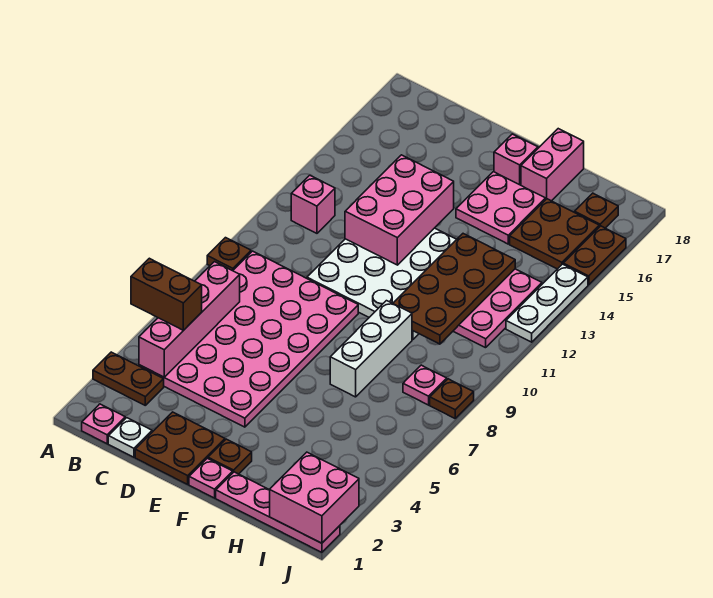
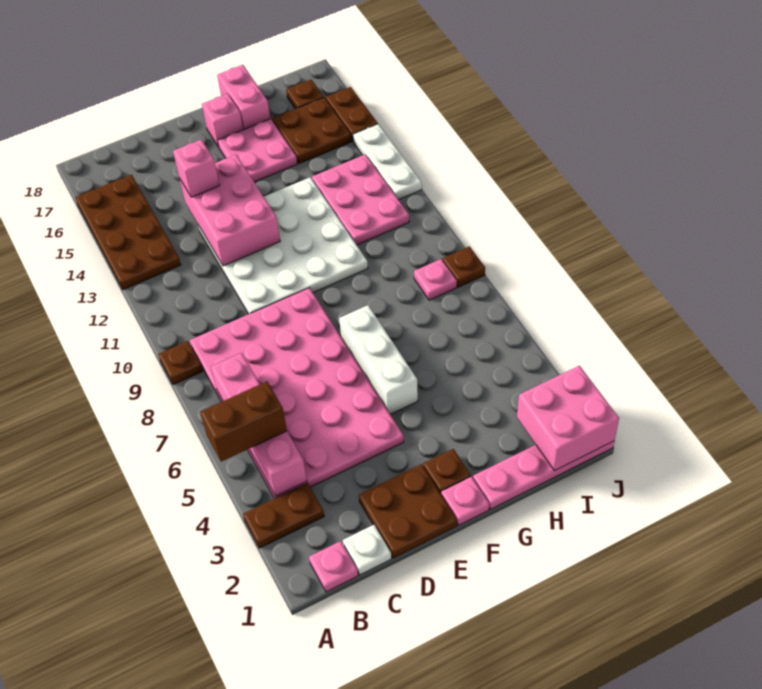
pink 1x1 brick [291,175,335,233] -> pink 1x1 brick moved to [173,139,219,197]
white 1x3 brick [330,301,412,397] -> white 1x3 brick moved to [339,305,418,414]
brown 2x4 plate [393,234,515,344] -> brown 2x4 plate moved to [75,175,181,290]

